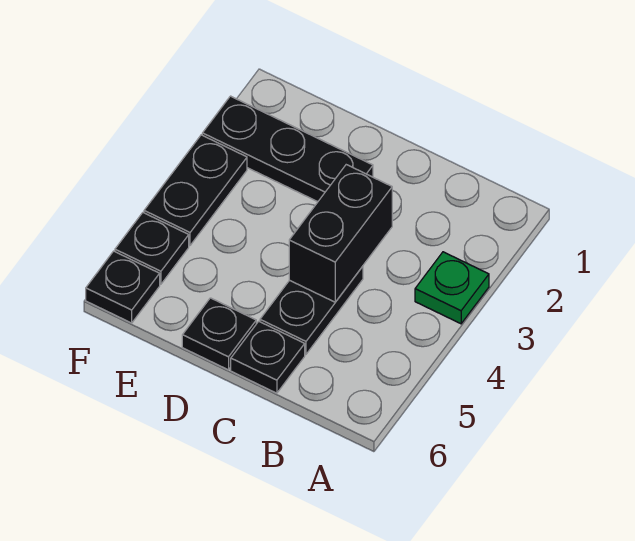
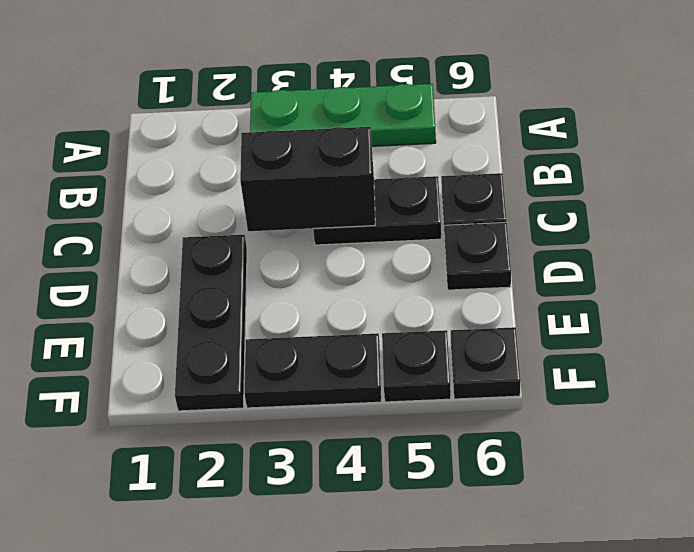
green 1x1 plate [415,252,489,324] -> green 1x3 plate [250,84,436,146]

